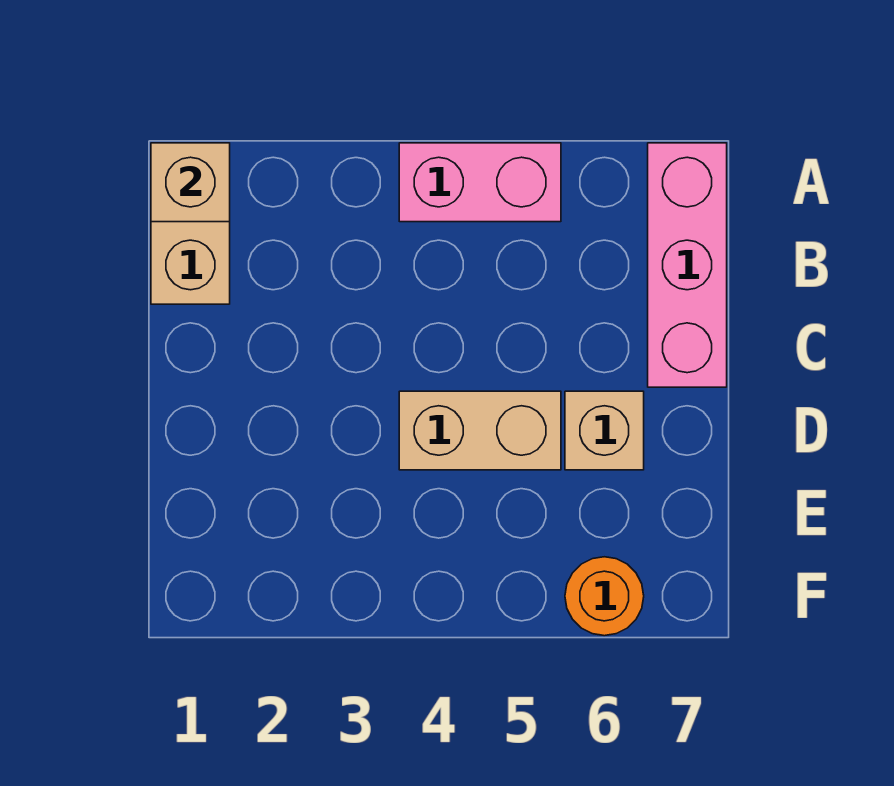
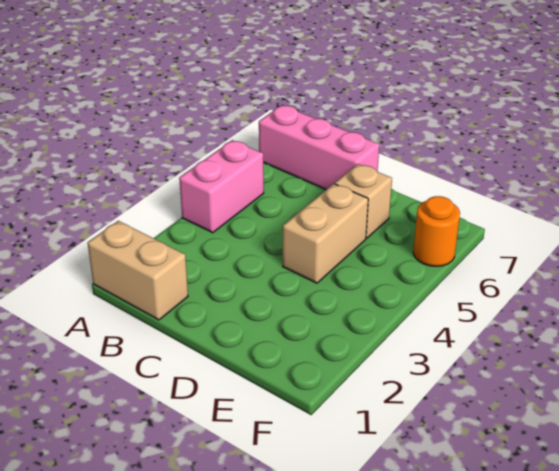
tan 1x1 brick [151,143,230,222] -> none

